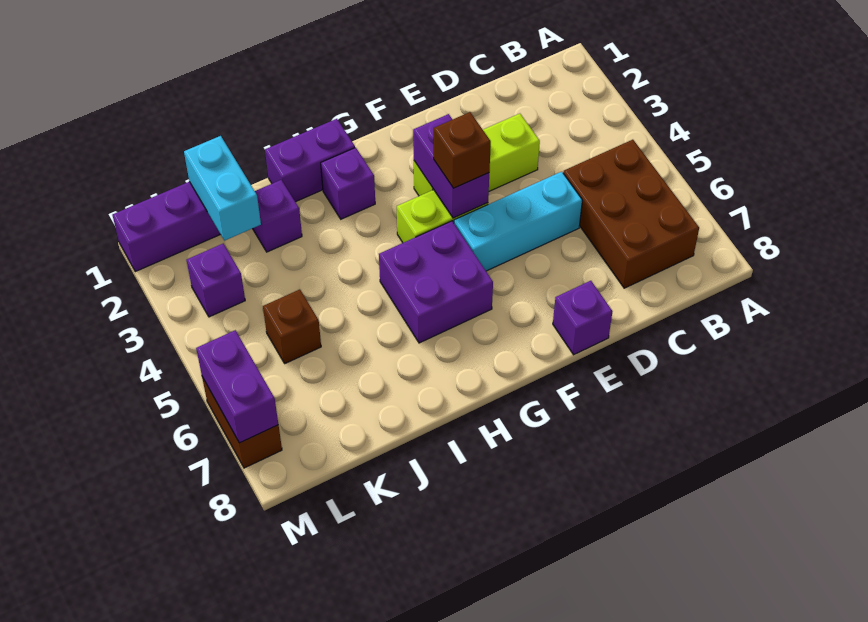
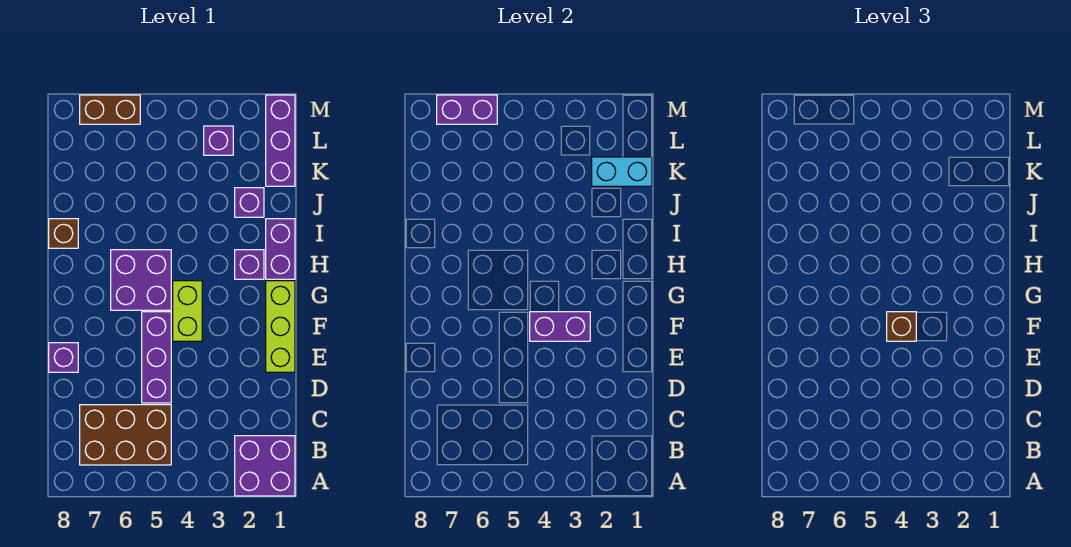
none -> purple 2x2 brick [235,436,295,496]
lime 1x3 brick [414,114,540,196] -> lime 1x3 brick moved to [266,281,295,372]
cyan 1x3 brick [454,172,582,271] -> purple 1x3 brick [142,312,171,403]
brown 1x1 brick [263,290,321,363] -> brown 1x1 brick moved to [49,219,78,248]

